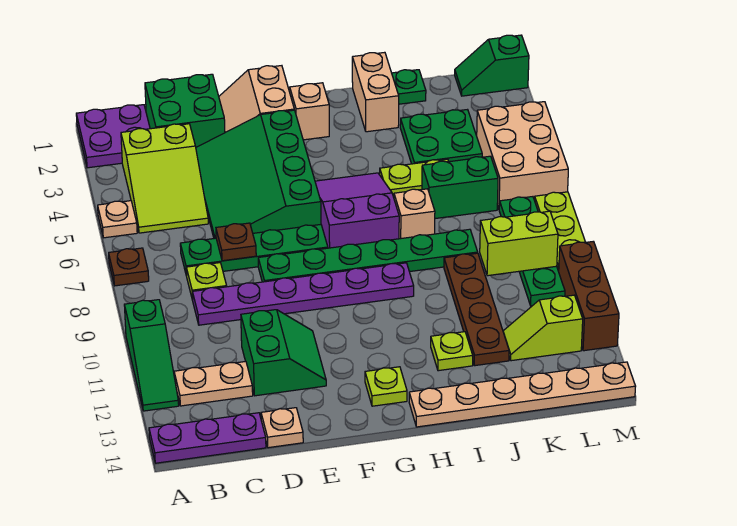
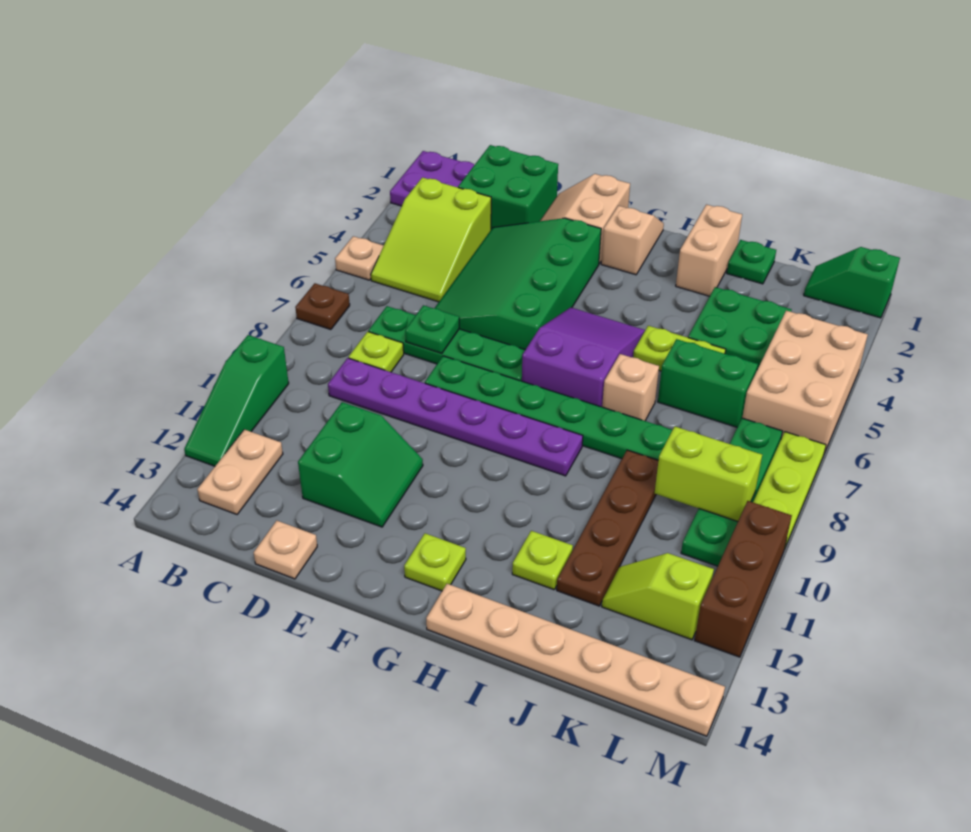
purple 1x3 plate [149,413,266,463] -> none
tan 1x2 plate [174,361,253,406] -> tan 1x2 plate turned to [197,429,283,514]
brown 1x1 plate [216,223,256,261] -> green 1x1 plate [405,305,459,354]

